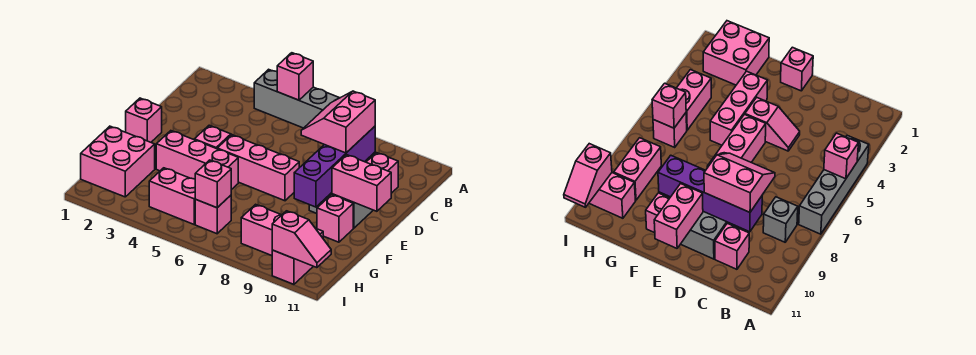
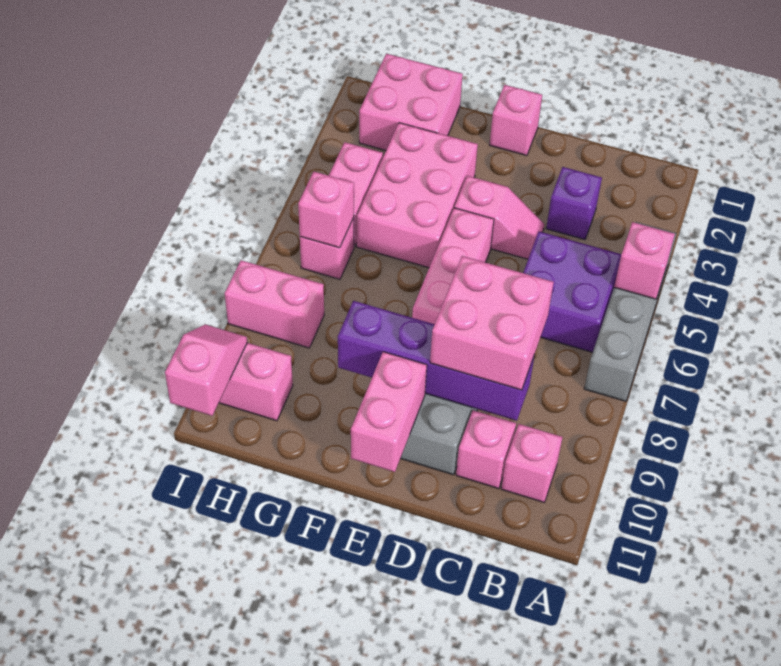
none -> purple 2x2 brick [523,232,621,352]
grey 1x1 brick [763,197,798,242] -> none
none -> purple 1x1 brick [546,167,602,240]
pink 2x2 slope [301,91,375,153] -> pink 2x2 brick [430,256,554,390]
pink 1x3 brick [156,131,238,190] -> pink 2x3 brick [357,123,478,268]
pink 1x1 brick [317,195,353,242] -> pink 1x1 brick moved to [501,424,562,502]
pink 1x2 brick [241,204,281,256] -> pink 1x2 brick turned to [225,260,324,348]
pink 1x2 slope [272,211,331,268] -> pink 1x2 slope turned to [165,324,247,416]

